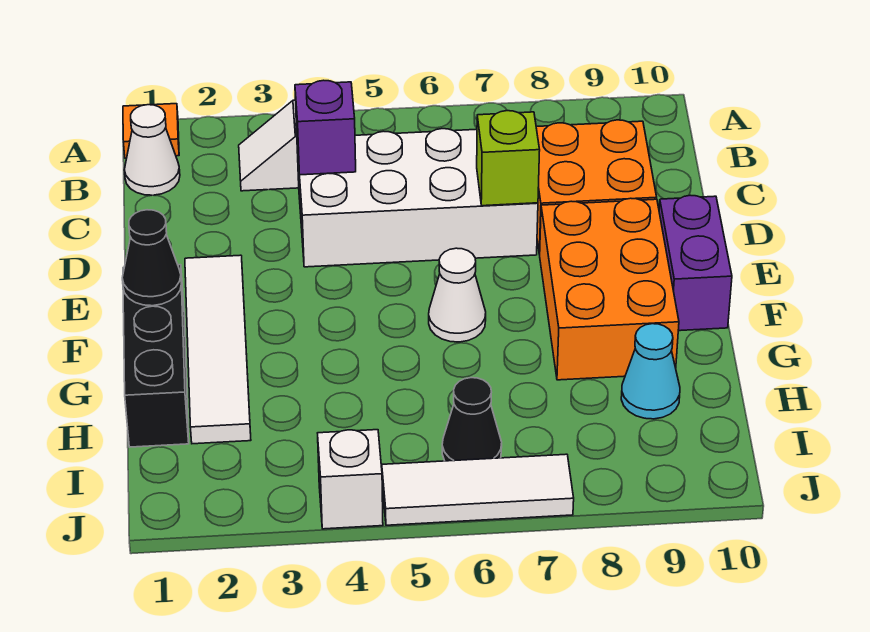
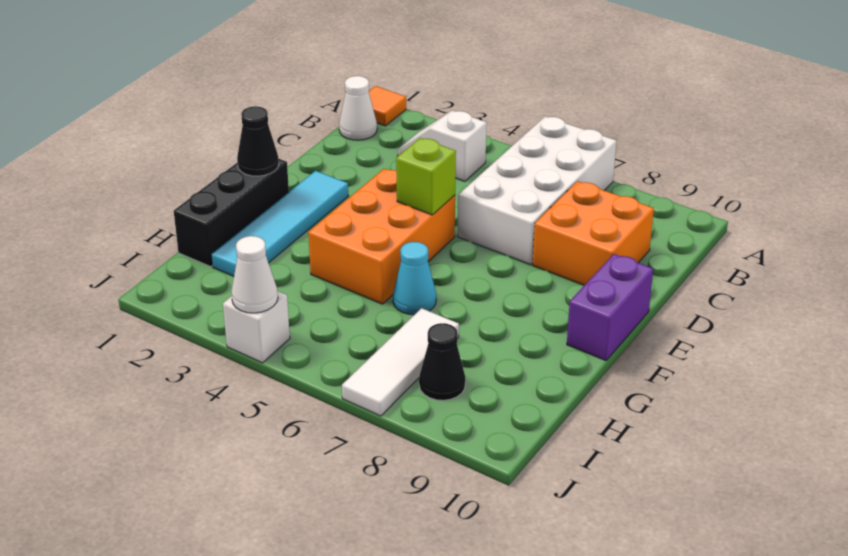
white 2x4 brick [297,129,538,267] -> white 2x4 brick turned to [458,116,616,265]
purple 1x1 brick [295,80,356,175] -> none
lime 1x1 brick [477,111,540,206] -> lime 1x1 brick moved to [396,138,456,215]
white 1x4 tile [185,255,251,444] -> cyan 1x4 tile [211,171,348,276]
orange 2x3 brick [540,198,679,380] -> orange 2x3 brick moved to [308,169,455,304]
white 1x1 cone [429,248,486,342] -> white 1x1 cone moved to [231,236,278,313]
cyan 1x1 cone [621,324,680,419] -> cyan 1x1 cone moved to [393,242,436,315]
black 1x1 cone [442,378,502,461] -> black 1x1 cone moved to [419,323,465,400]
white 1x3 tile [382,454,574,525] -> white 1x3 tile turned to [342,308,459,416]

